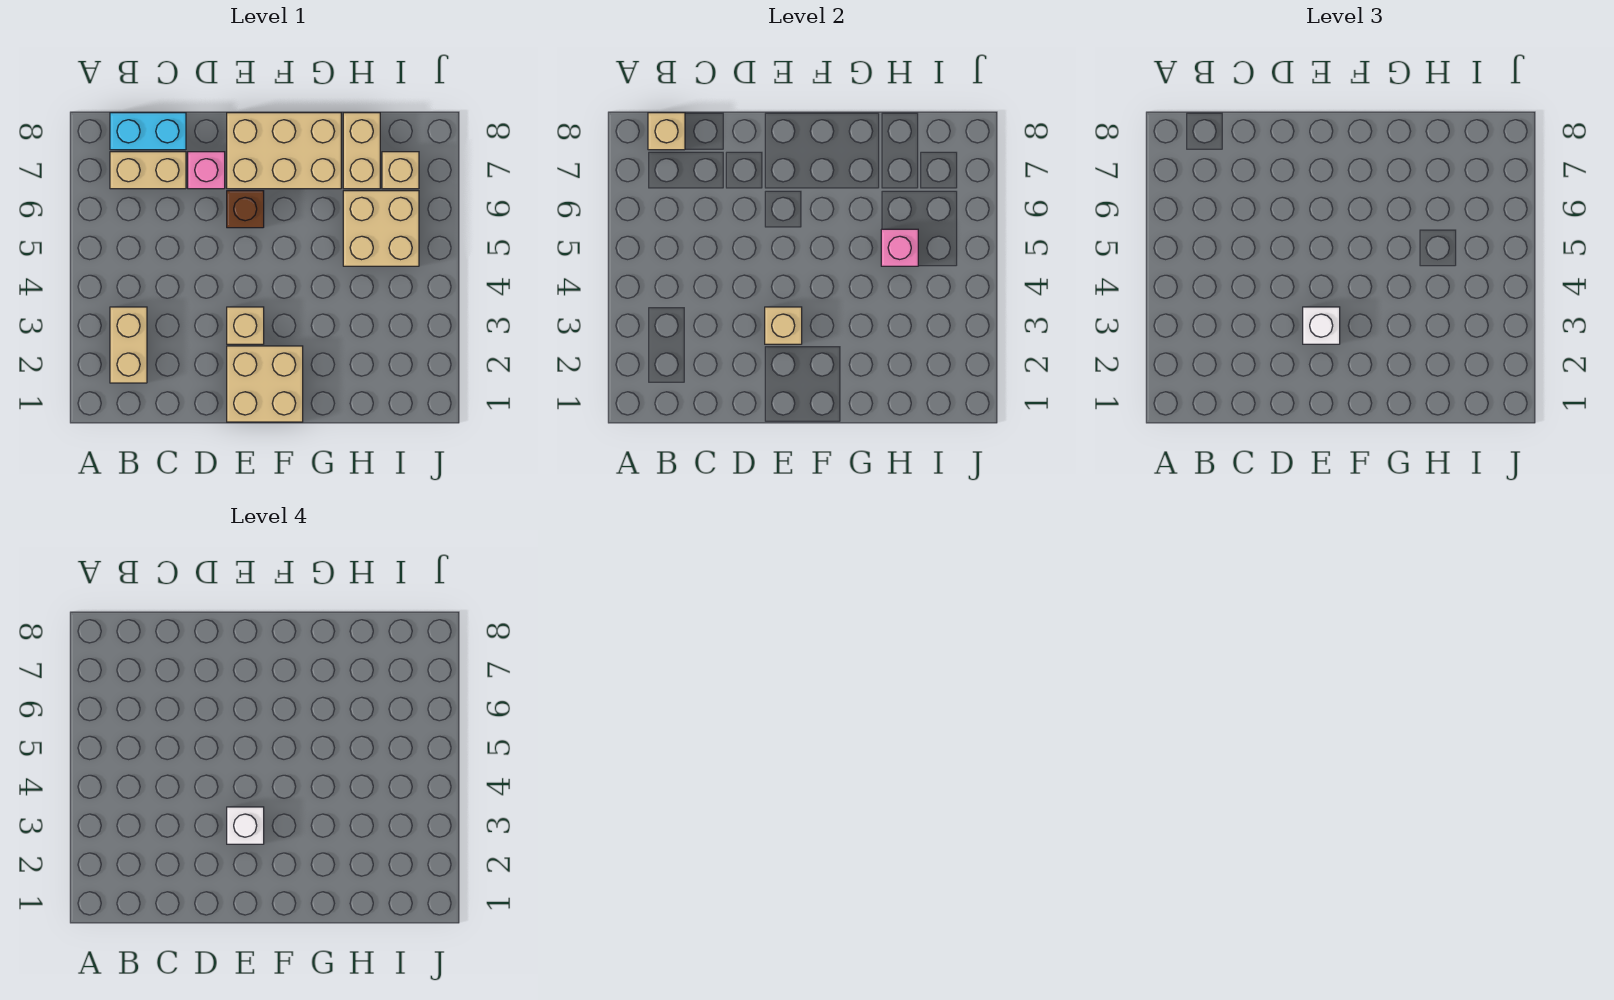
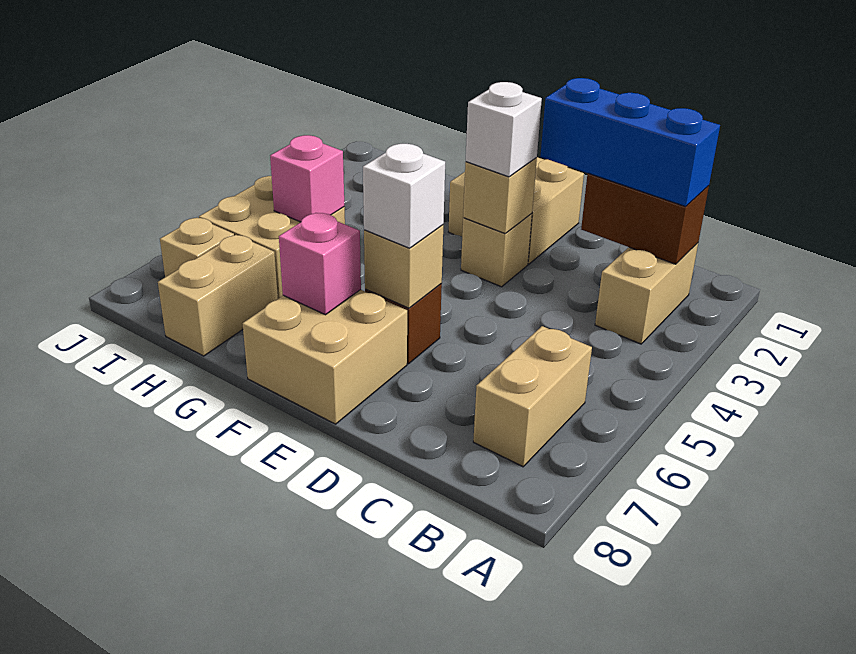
none -> brown 1x2 brick [581,173,709,264]
none -> blue 1x3 brick [540,78,720,207]
tan 1x2 brick [110,152,186,189] -> tan 1x2 brick turned to [473,326,592,467]
cyan 1x2 brick [110,113,186,150] -> none
tan 1x1 brick [648,113,685,150] -> tan 1x1 brick moved to [364,225,443,308]
pink 1x1 brick [188,152,225,189] -> pink 1x1 brick moved to [279,213,361,315]
white 1x1 brick [227,807,264,844] -> white 1x1 brick moved to [363,144,445,248]
tan 2x3 brick [227,113,341,189] -> tan 2x2 brick [242,290,407,424]

